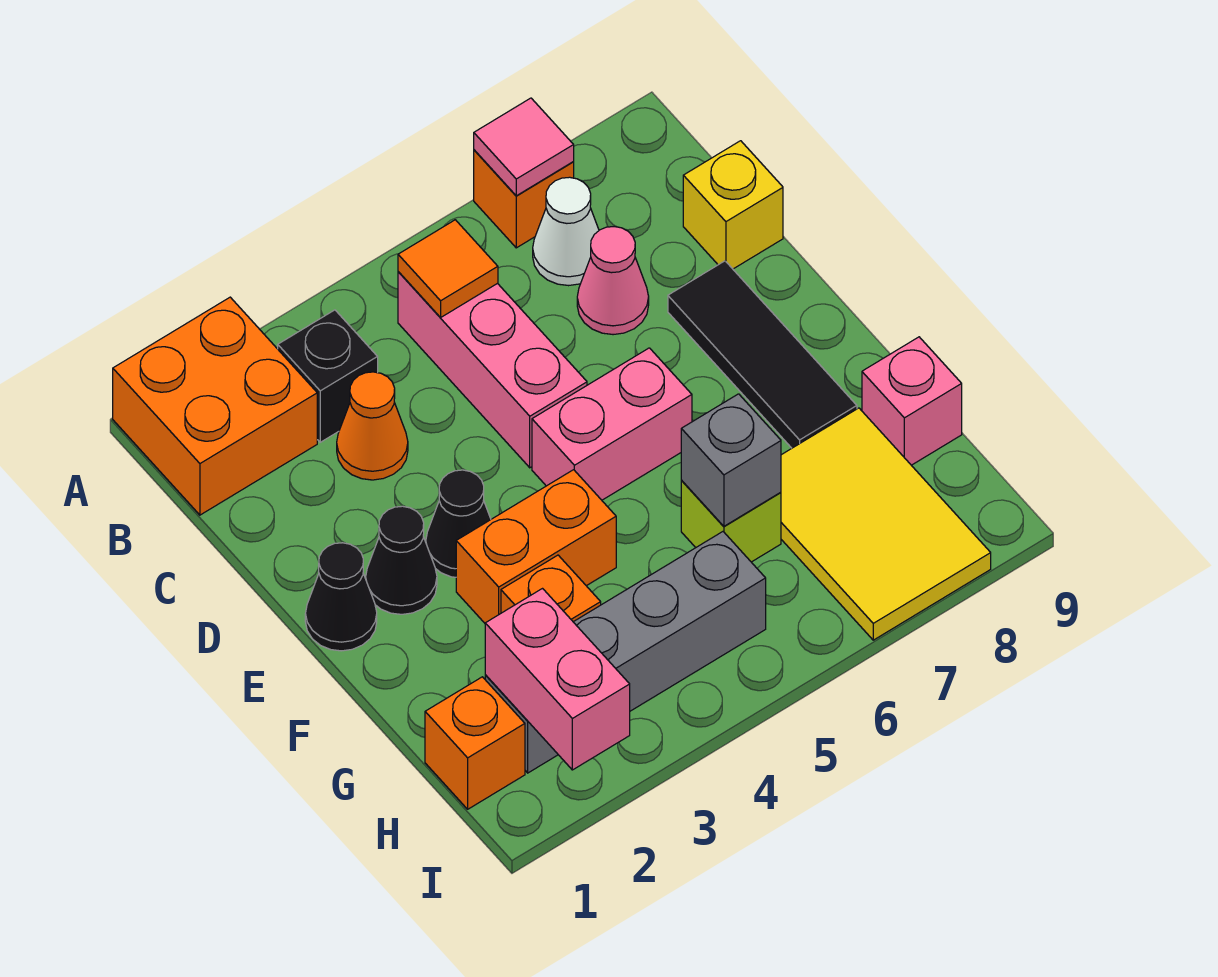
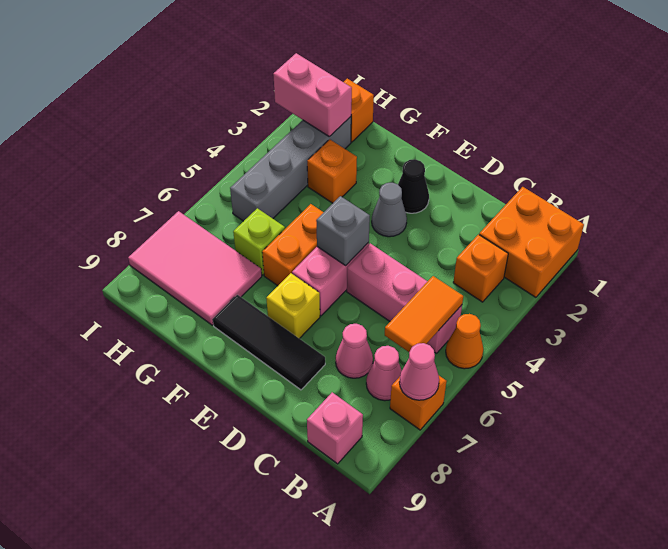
pink 1x1 tile [474,98,574,196] -> pink 1x1 cone [400,343,439,400]
black 1x1 brick [278,310,378,442] -> orange 1x1 brick [453,235,508,302]
orange 1x1 tile [398,220,498,317] -> orange 1x2 tile [385,276,463,352]
white 1x1 cone [533,177,599,286] -> pink 1x1 cone [366,346,402,401]
orange 1x1 cone [337,372,408,480] -> orange 1x1 cone moved to [446,314,484,369]
yellow 1x1 brick [683,141,783,269] -> yellow 1x1 brick moved to [266,273,320,339]
black 1x1 cone [305,543,377,651] -> none
black 1x1 cone [426,470,491,577] -> grey 1x1 cone [372,183,407,237]
orange 1x2 brick [456,470,616,623] -> orange 1x2 brick moved to [262,204,324,286]
grey 1x1 brick [681,394,781,526] -> grey 1x1 brick moved to [316,196,370,265]
yellow 2x3 tile [781,408,991,640] -> pink 2x3 tile [128,211,262,325]
pink 1x1 brick [862,337,962,465] -> pink 1x1 brick moved to [307,392,363,464]

